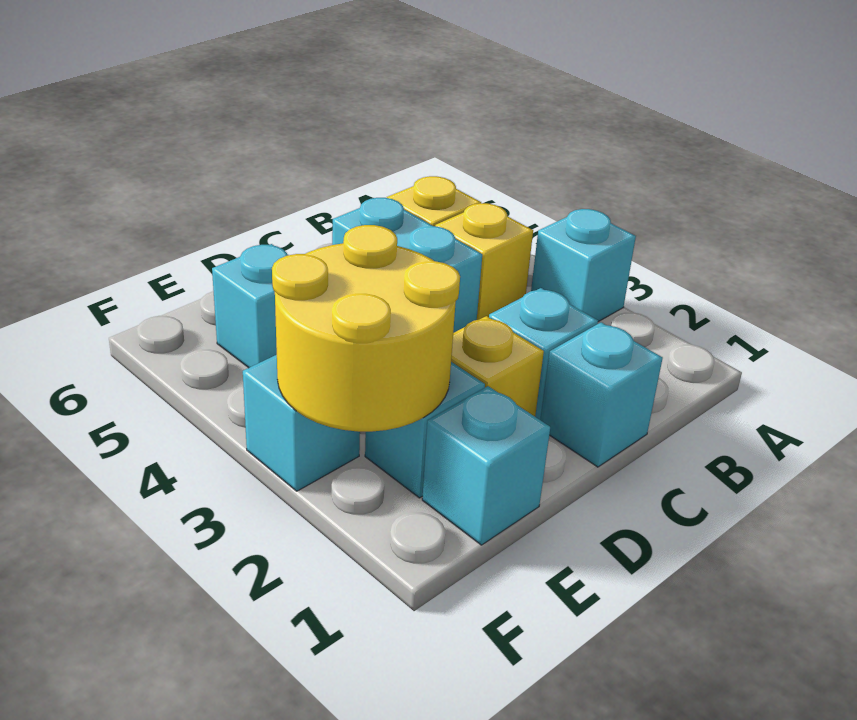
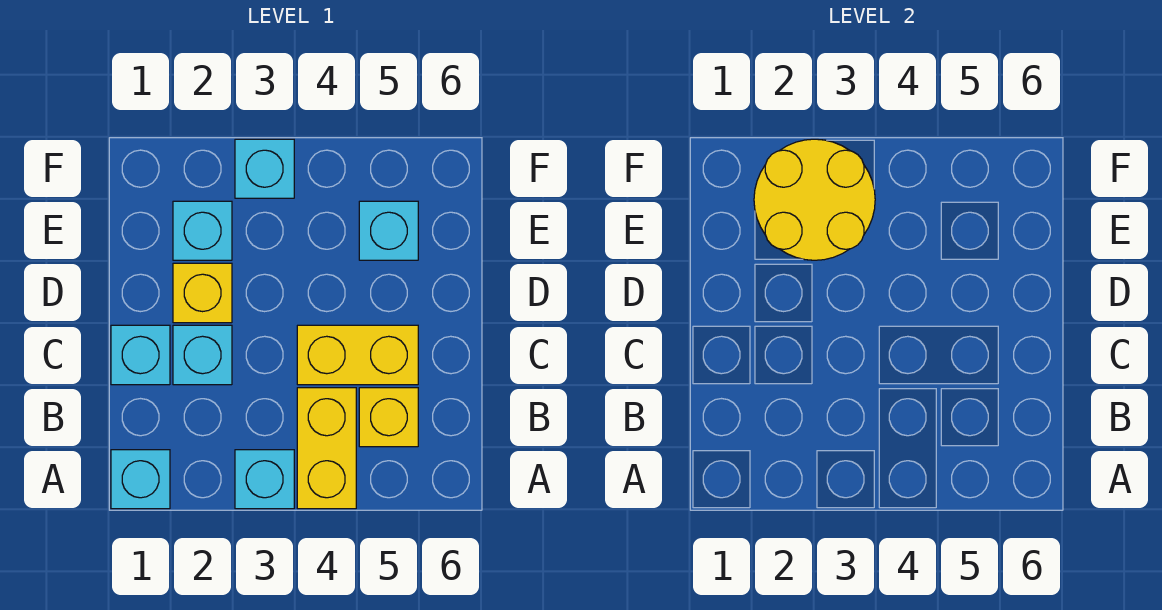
yellow 1x1 brick [435,203,533,320] -> yellow 1x2 brick [297,388,356,509]
cyan 1x2 brick [332,198,482,333] -> yellow 1x2 brick [297,325,418,385]
cyan 1x1 brick [422,386,550,545] -> cyan 1x1 brick moved to [111,450,170,509]

